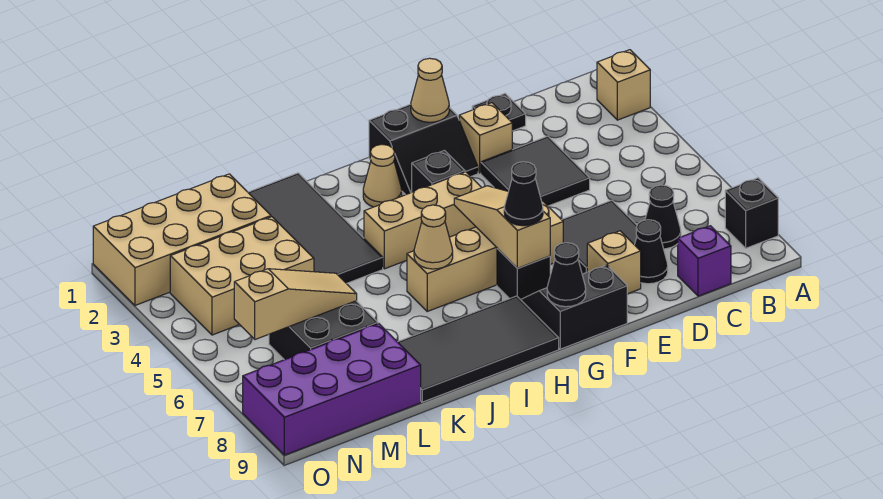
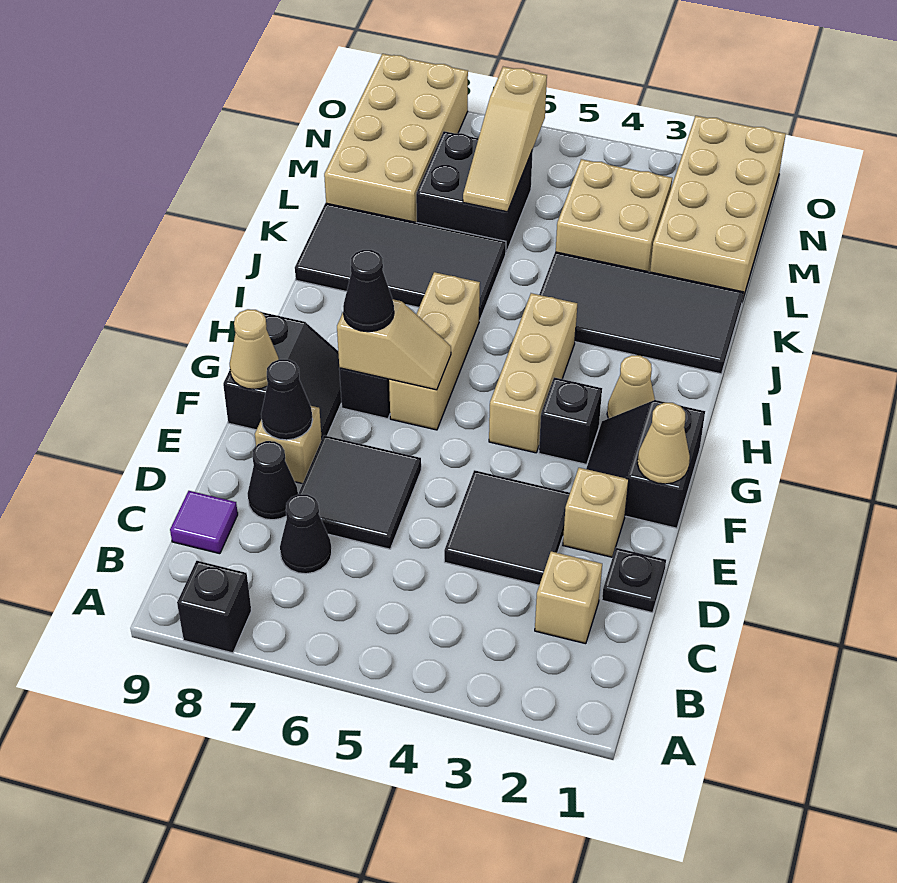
tan 1x1 brick [597,50,650,120] -> tan 1x1 brick moved to [535,552,602,644]
purple 1x1 brick [678,226,731,296] -> purple 1x1 tile [170,491,238,554]
tan 1x4 brick [407,201,563,311] -> tan 1x3 brick [389,272,480,430]
tan 1x3 slope [454,186,550,268] -> tan 1x2 slope [337,299,451,390]
black 1x1 cone [547,243,586,307] -> black 1x1 cone moved to [261,359,313,440]
black 2x4 tile [398,296,559,402] -> black 2x4 tile turned to [295,203,506,321]
tan 1x1 cone [414,205,453,269] -> tan 1x1 cone moved to [230,309,279,389]
tan 2x3 brick [170,217,314,335] -> tan 2x2 brick [556,159,672,272]
purple 2x4 brick [243,324,421,455] -> tan 2x4 brick [324,54,468,222]

